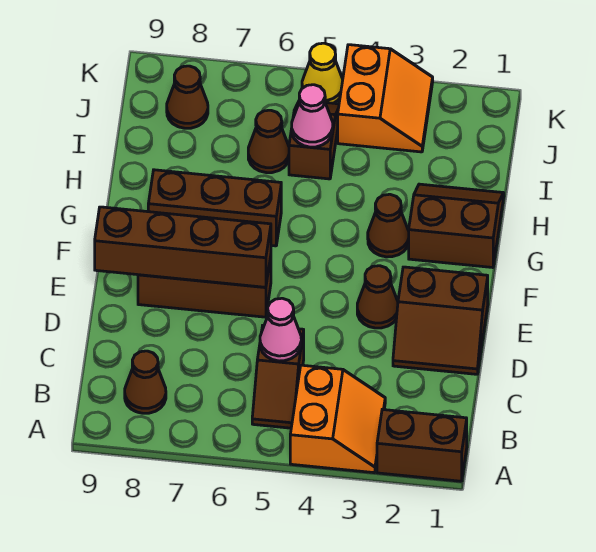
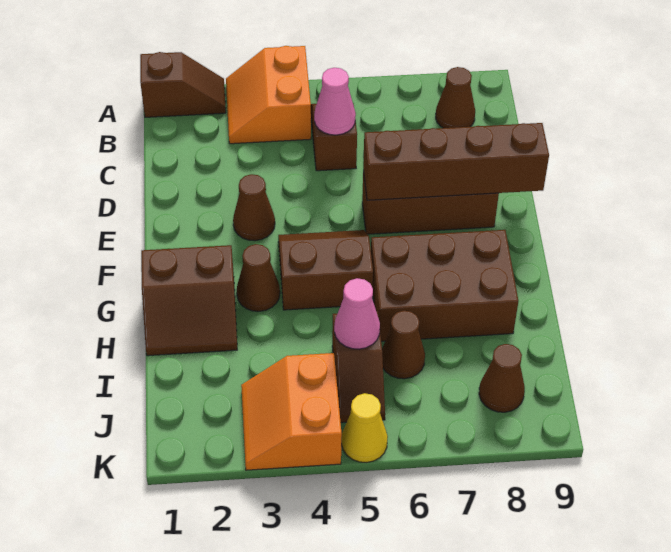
brown 1x2 brick [377,409,467,481] -> brown 1x2 slope [140,52,226,117]
brown 2x2 slope [393,267,488,374] -> brown 2x2 slope moved to [278,230,373,310]
brown 1x3 brick [148,170,281,246] -> brown 2x3 brick [371,230,518,342]

